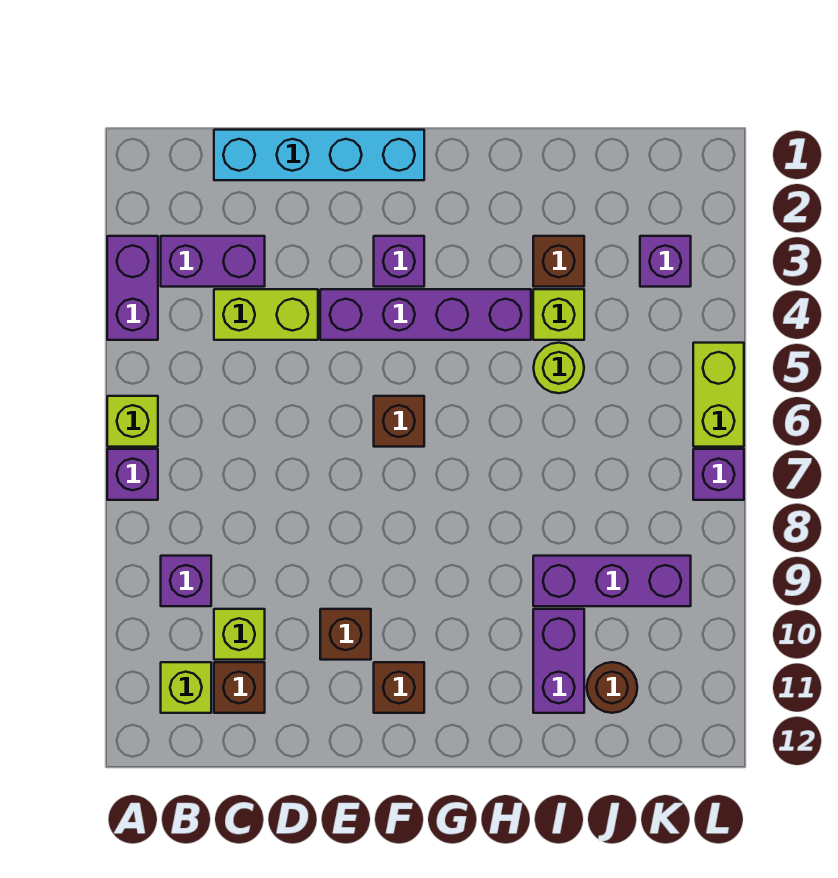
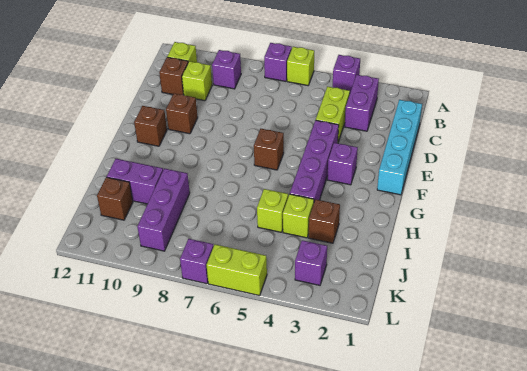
purple 1x2 brick [107,236,158,340] -> purple 1x1 brick [333,55,360,92]
lime 1x1 round brick [534,343,584,393] -> lime 1x1 brick [257,189,288,232]
brown 1x1 round brick [587,662,637,713] -> brown 1x1 brick [97,177,133,220]

